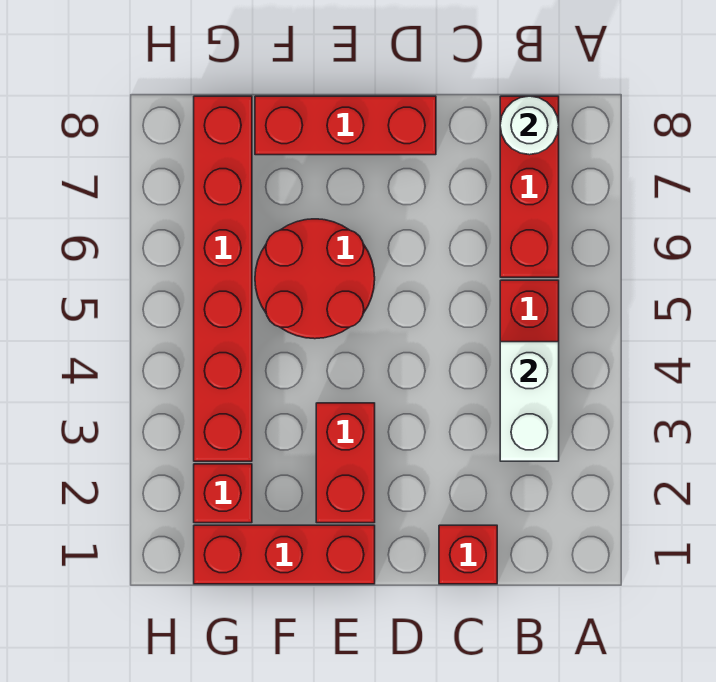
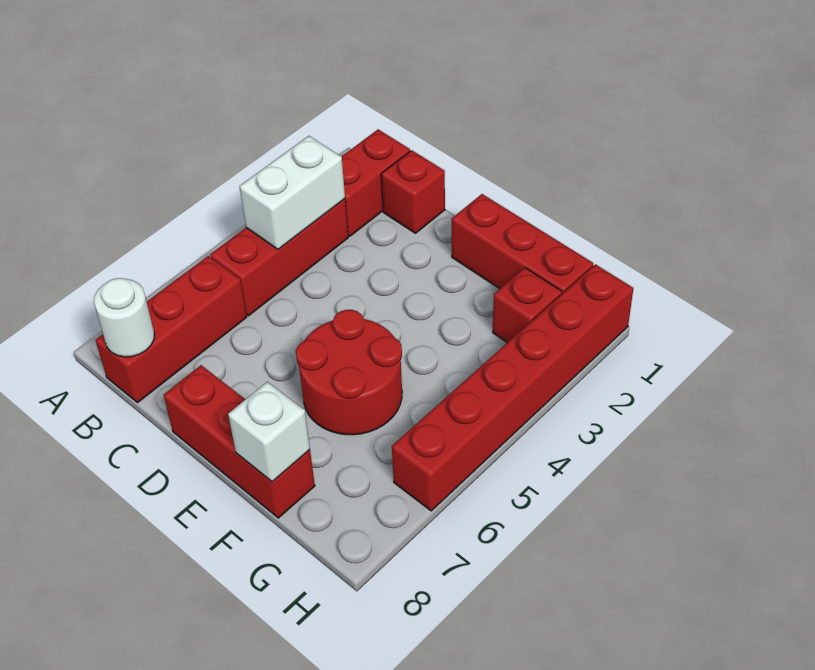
red 1x2 brick [316,403,375,523] -> red 1x2 brick moved to [341,129,410,236]
none -> white 1x1 brick [228,382,310,482]
red 1x6 brick [194,96,252,461] -> red 1x6 brick moved to [392,264,633,511]

